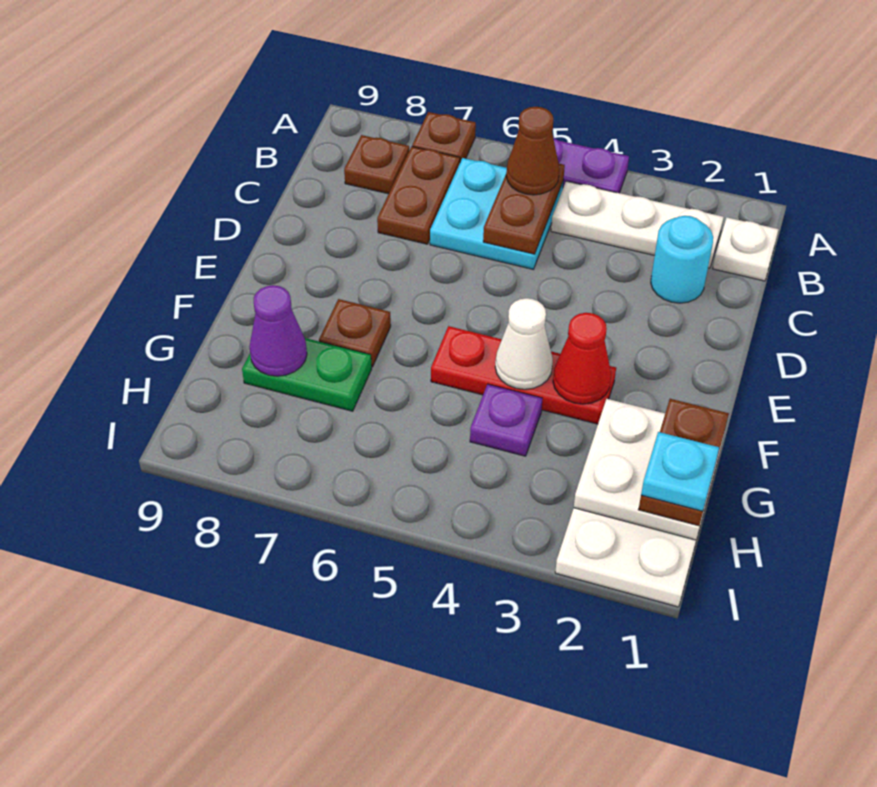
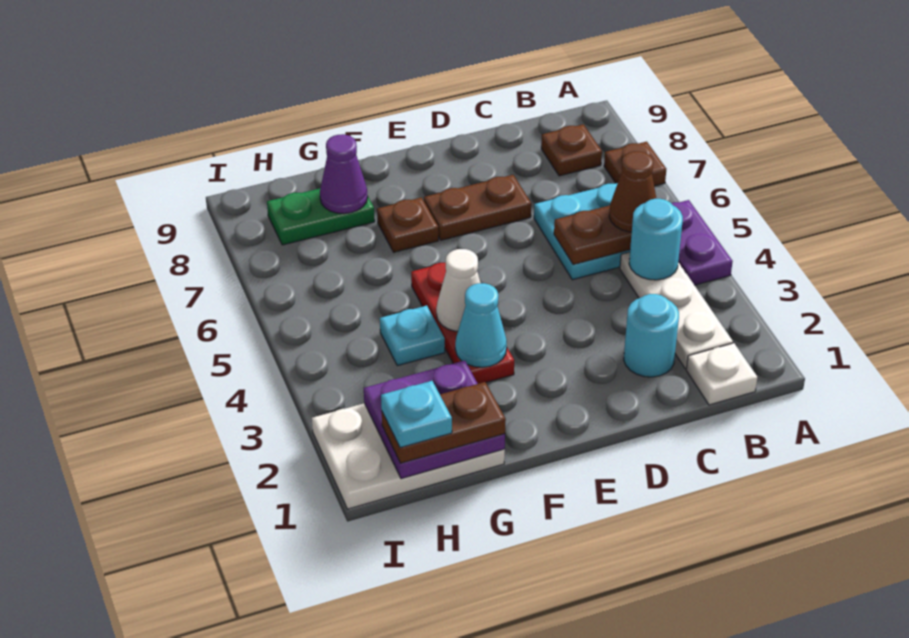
none -> cyan 1x1 round brick [629,199,683,280]
brown 1x2 plate [377,147,460,244] -> brown 1x2 plate moved to [424,175,531,240]
red 1x1 cone [553,313,611,404] -> cyan 1x1 cone [455,283,507,367]
white 2x2 plate [574,399,723,540] -> purple 2x2 plate [364,360,505,479]
purple 1x1 plate [470,384,543,456] -> cyan 1x1 plate [380,306,445,366]
green 1x2 plate [242,338,372,411] -> green 1x2 plate turned to [267,188,375,245]

